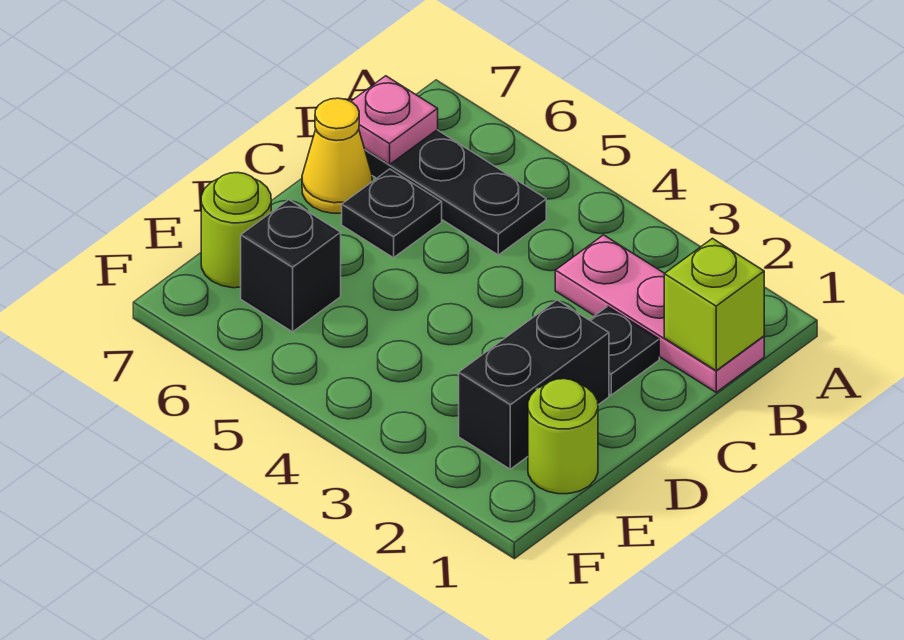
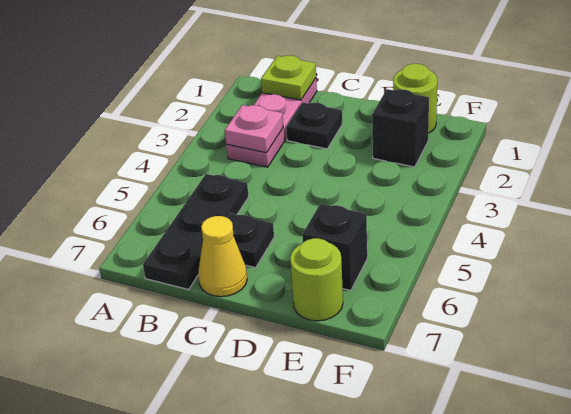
lime 1x1 brick [664,238,764,371] -> lime 1x1 plate [261,55,316,100]
pink 1x1 plate [351,76,438,165] -> pink 1x1 plate moved to [225,105,283,153]
black 1x2 brick [459,300,609,469] -> black 1x1 brick [372,89,429,167]

